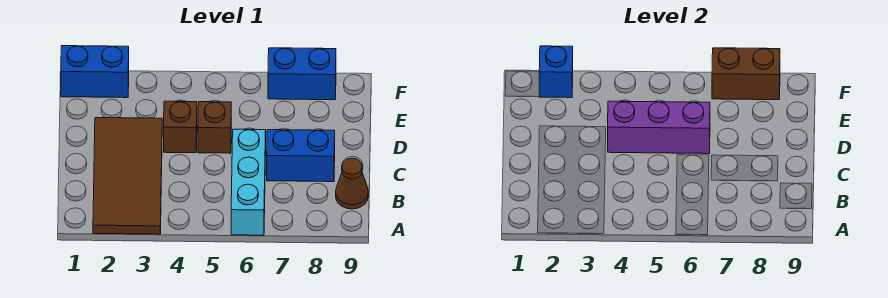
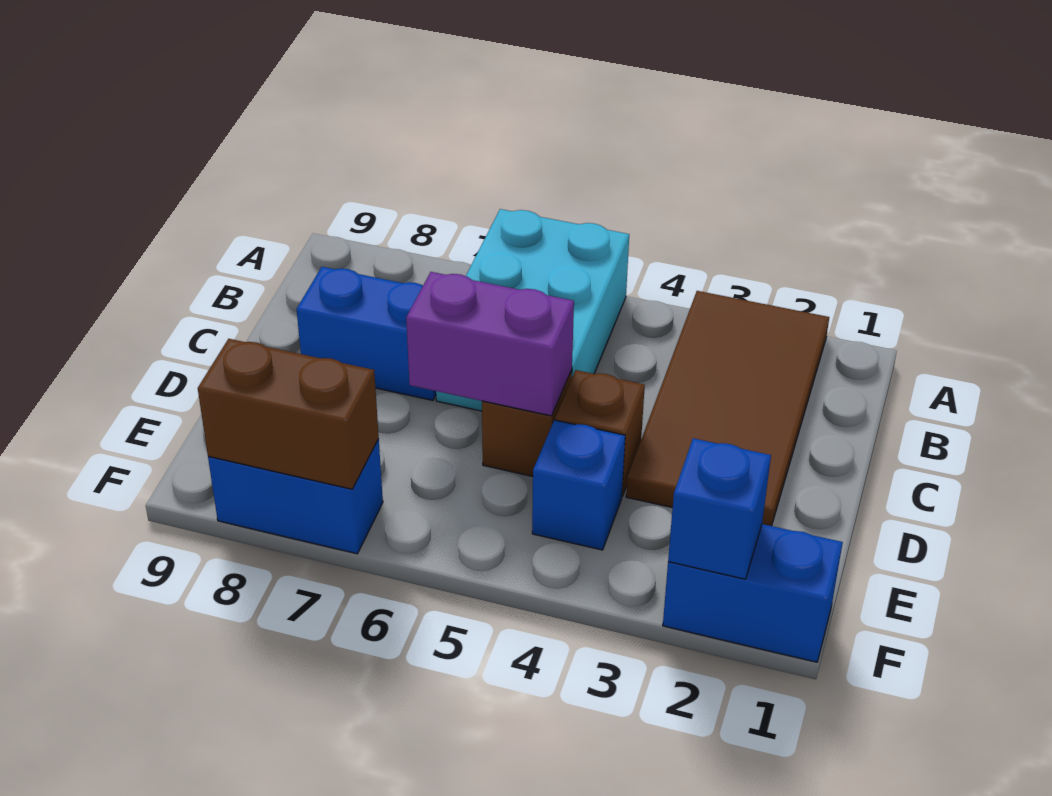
cyan 1x3 brick [231,129,266,235] -> cyan 2x3 brick [436,209,629,411]
brown 1x1 cone [336,158,368,209] -> none
purple 1x3 brick [608,101,710,154] -> purple 1x2 brick [406,272,574,416]
none -> blue 1x1 brick [532,420,625,550]

